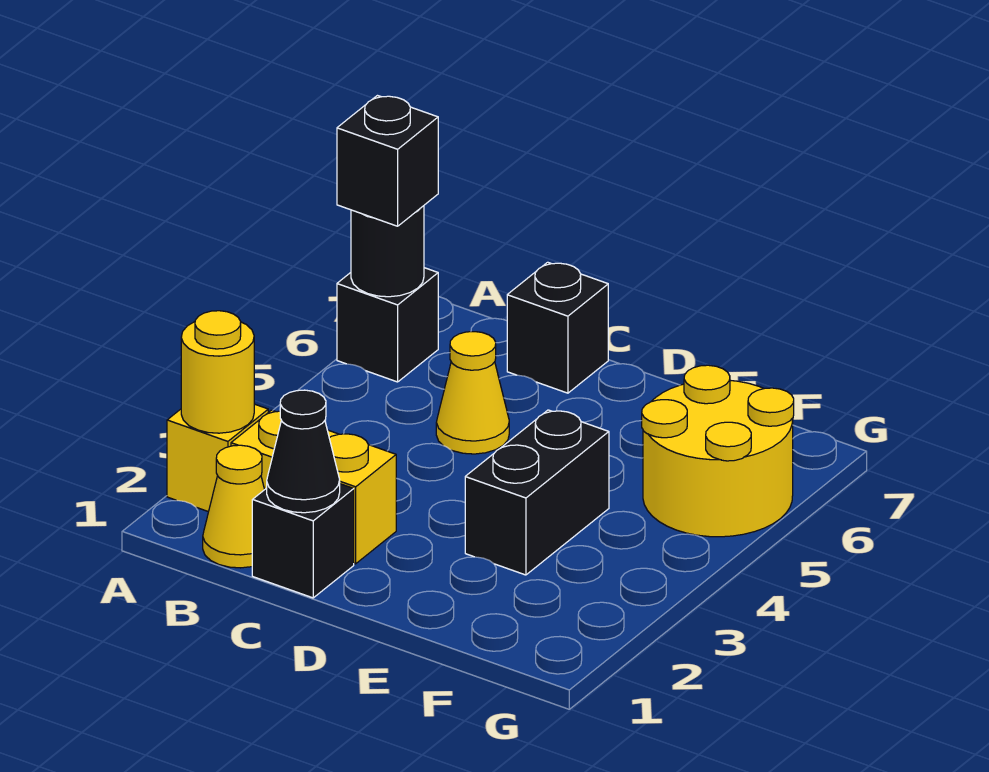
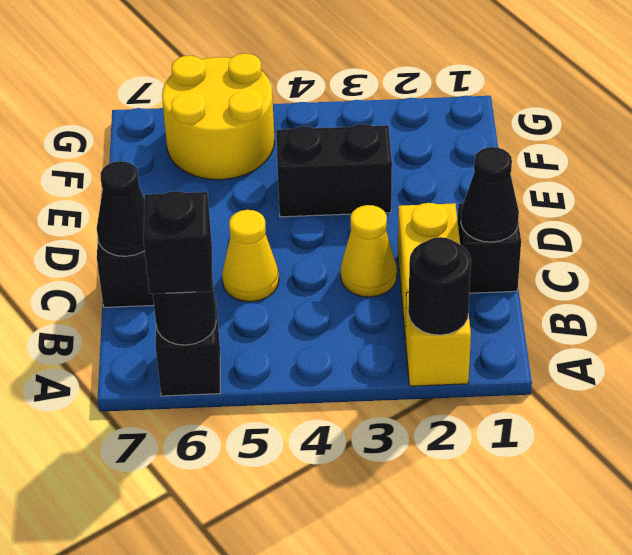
yellow 1x1 round brick [181,311,254,433] -> black 1x1 round brick [408,237,471,335]
yellow 1x1 cone [203,445,265,568] -> yellow 1x1 cone moved to [341,205,397,297]
none -> black 1x1 cone [97,161,145,256]

